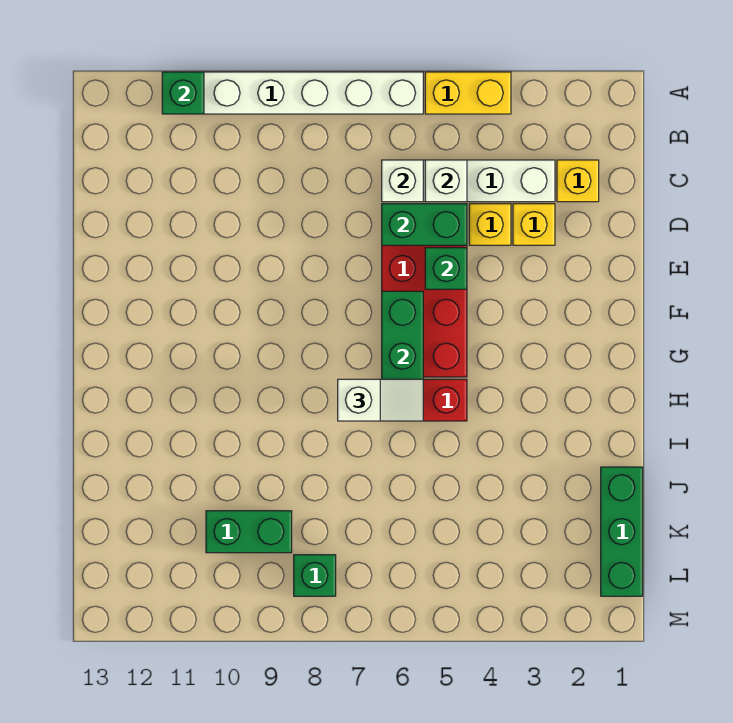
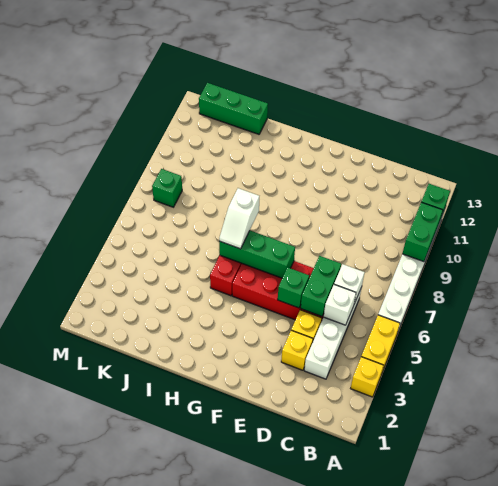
yellow 1x1 brick [557,160,599,202] -> yellow 1x1 brick moved to [351,357,384,397]
green 1x3 brick [601,467,643,596] -> green 1x3 brick moved to [199,83,268,134]
green 1x2 brick [206,511,292,553] -> green 1x2 brick moved to [403,202,443,262]

